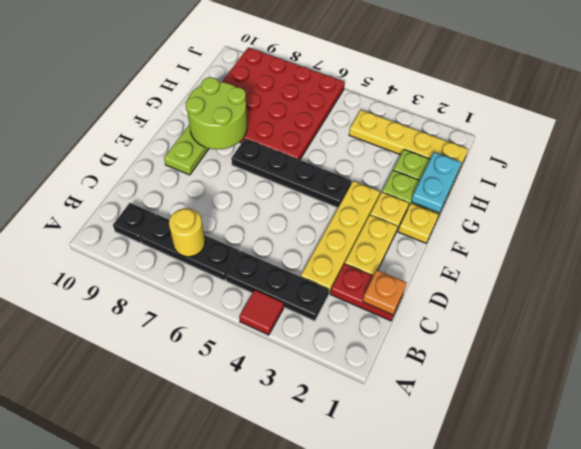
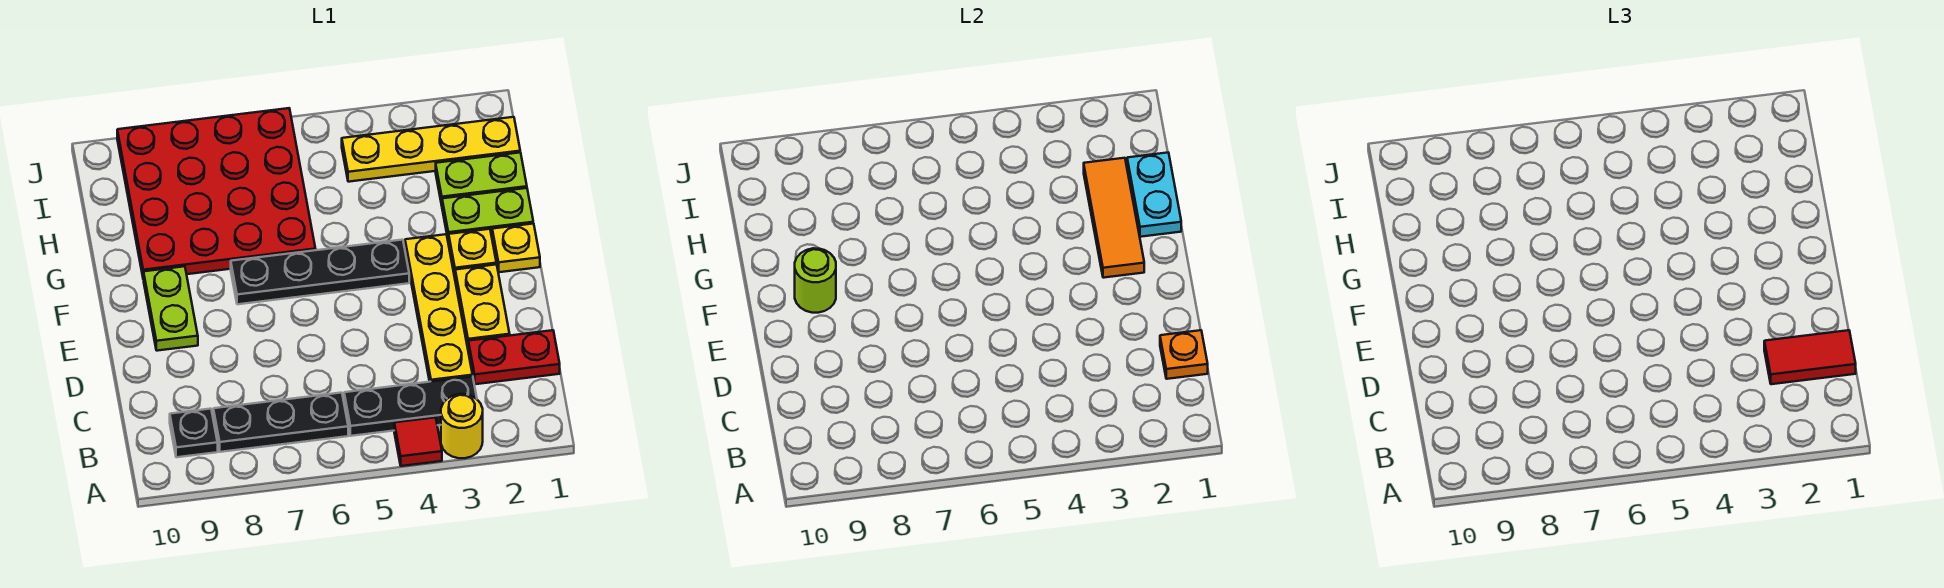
yellow 1x1 round brick [169,208,205,257] -> yellow 1x1 round brick moved to [441,394,483,458]
none -> red 1x2 tile [1764,330,1856,384]
none -> orange 1x3 tile [1084,158,1144,278]
lime 2x2 round brick [186,77,247,149] -> lime 1x1 round brick [795,248,836,313]

